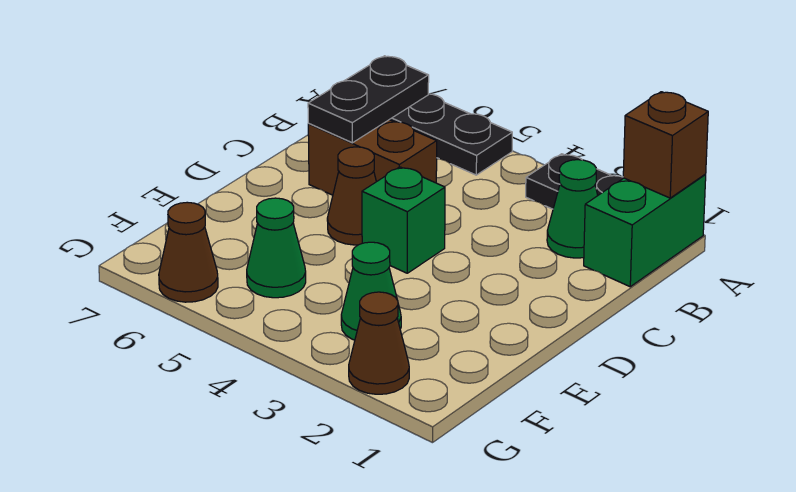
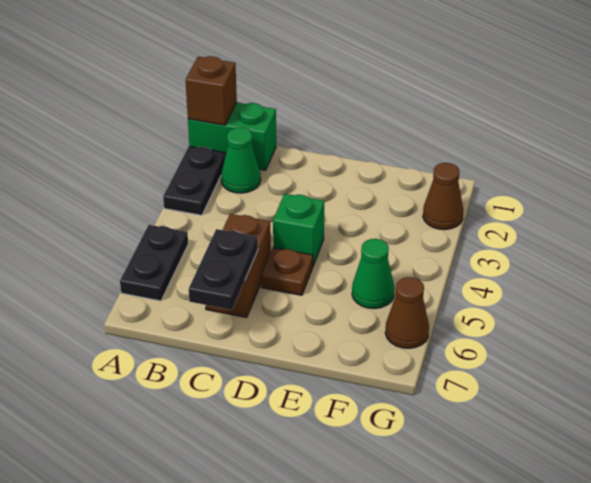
black 1x2 plate [308,56,429,143] -> black 1x2 plate turned to [189,229,258,310]
brown 1x1 cone [327,147,376,245] -> brown 1x1 plate [261,248,313,295]
green 1x1 cone [341,242,401,340] -> none

